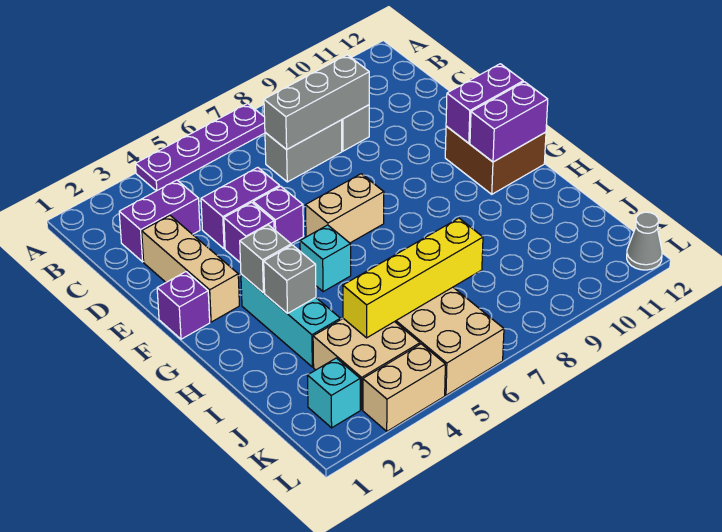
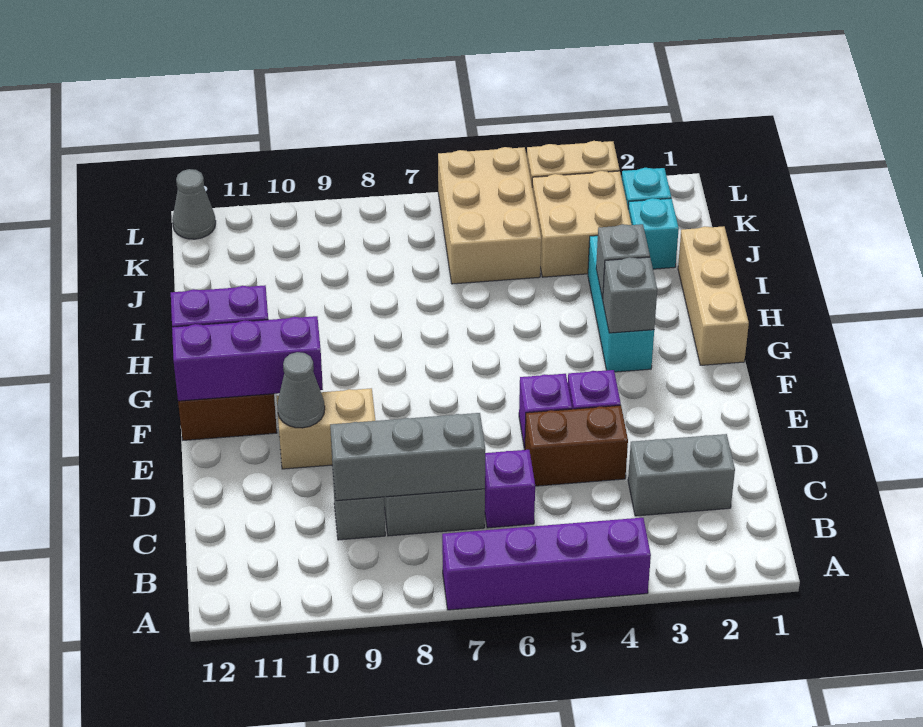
purple 1x4 plate [136,104,265,191] -> purple 1x4 brick [442,518,651,610]
purple 1x2 brick [119,180,200,262] -> grey 1x2 brick [628,434,735,516]
tan 1x3 brick [142,216,239,322] -> tan 1x3 brick moved to [678,226,749,365]
purple 1x2 brick [201,167,280,249] -> brown 1x2 brick [525,405,628,486]
none -> grey 1x1 cone [277,352,325,428]
purple 1x1 brick [157,272,210,339] -> purple 1x1 brick moved to [485,450,535,528]
tan 1x2 brick [305,174,384,243] -> tan 1x2 brick moved to [277,388,375,469]
purple 1x2 brick [446,64,523,143] -> purple 1x3 brick [172,316,323,401]
cyan 1x1 brick [300,225,351,292] -> cyan 1x1 brick moved to [628,198,679,269]
yellow 1x4 brick [343,218,483,338] -> none

